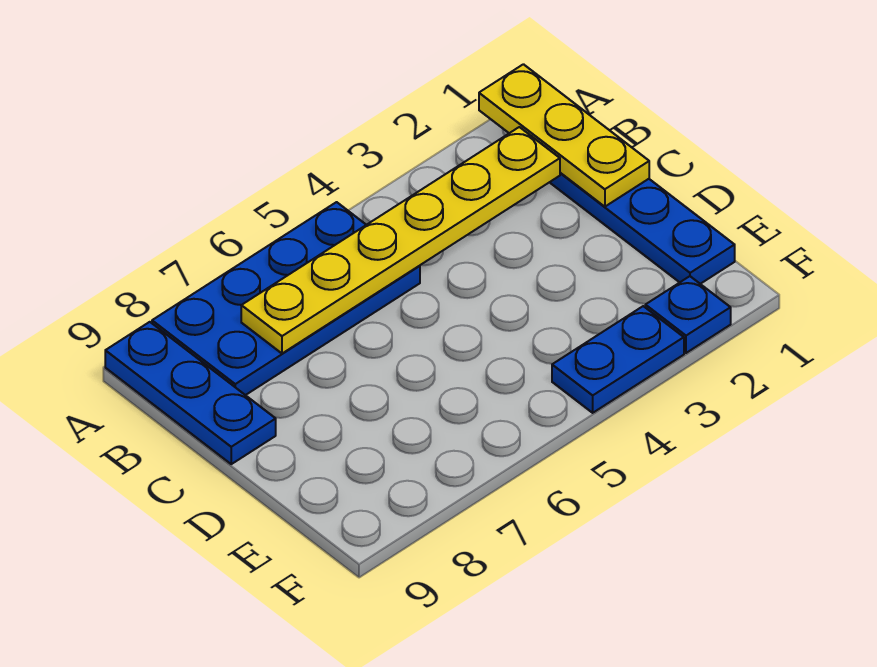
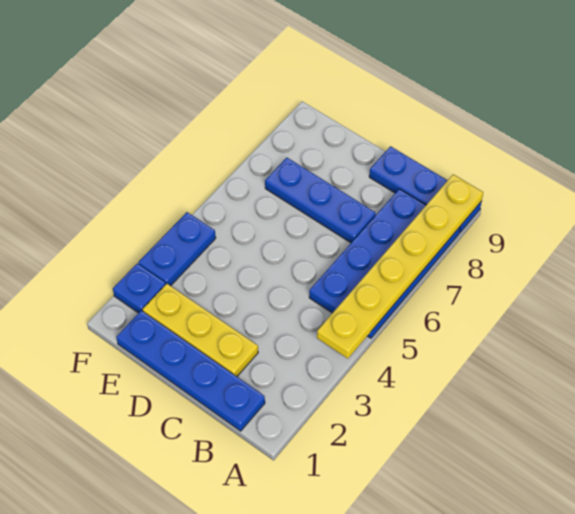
yellow 1x3 plate [479,64,649,207] -> yellow 1x3 plate moved to [143,284,258,377]
yellow 1x6 plate [241,127,560,353] -> yellow 1x6 plate moved to [317,174,483,359]
none -> blue 1x3 plate [265,158,376,243]

